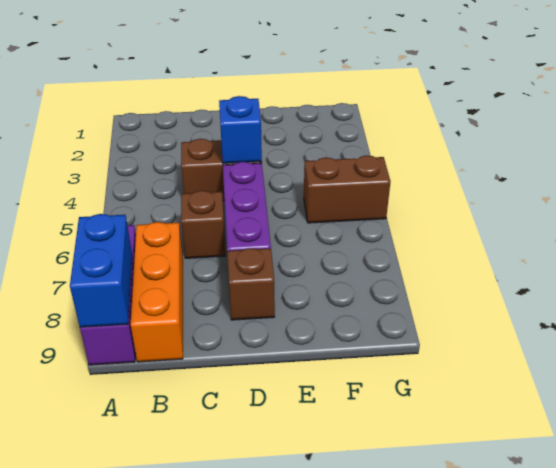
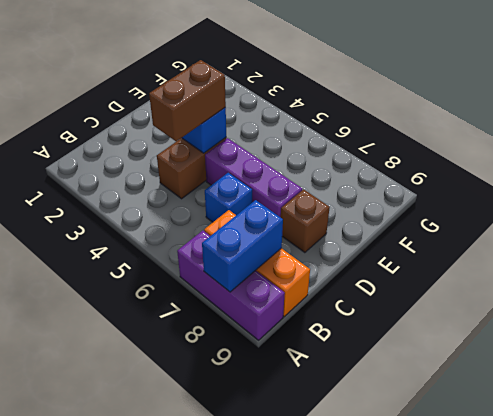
blue 1x2 brick [70,214,132,327] -> blue 1x2 brick turned to [202,200,283,292]
brown 1x1 brick [181,191,226,258] -> blue 1x1 brick [205,173,252,222]
brown 1x2 brick [304,155,390,223] -> brown 1x2 brick moved to [149,60,226,141]

